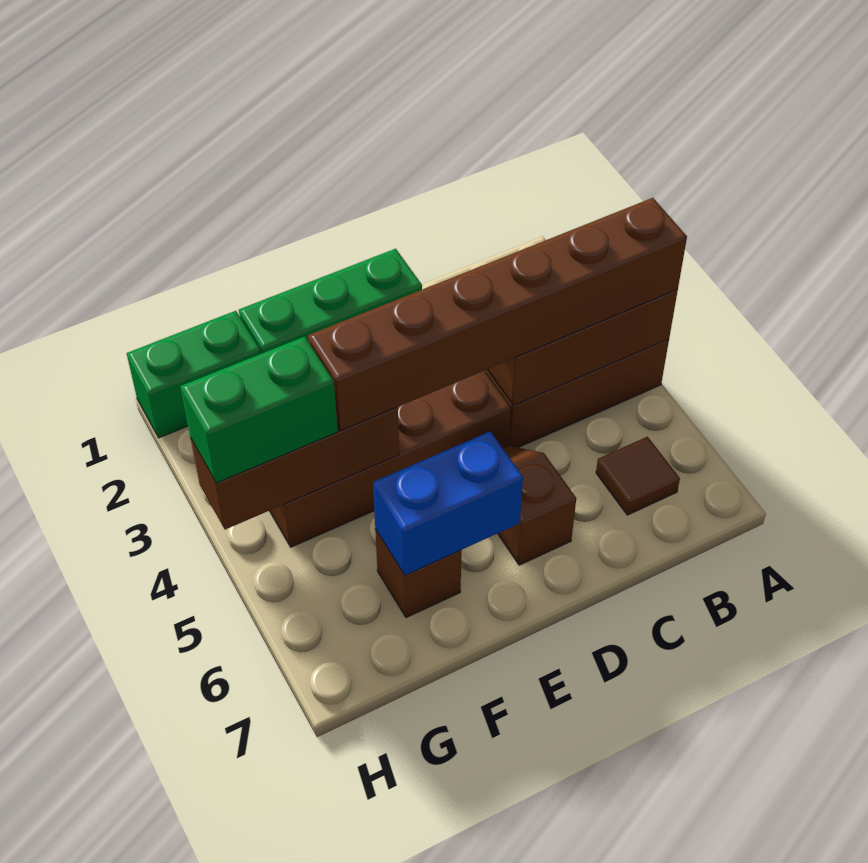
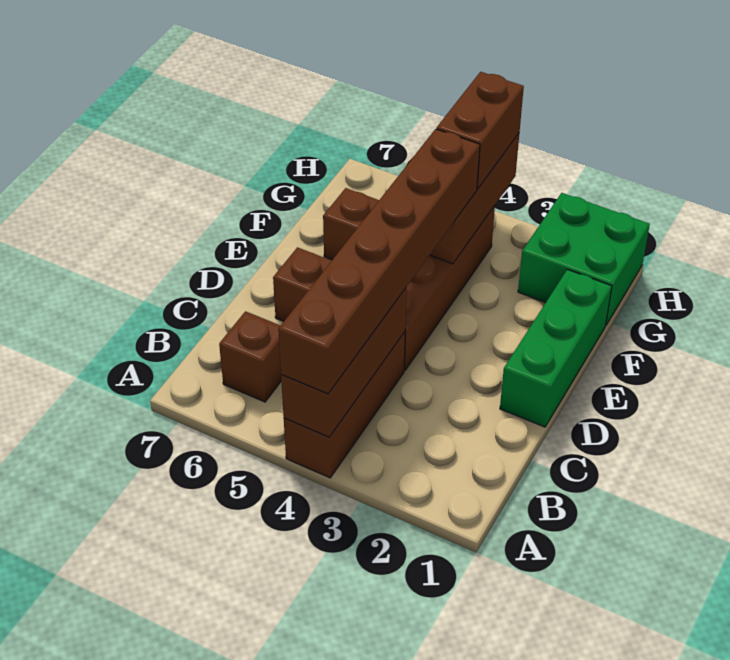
brown 1x1 tile [596,437,680,515] -> brown 1x1 brick [219,311,281,402]
blue 1x2 brick [373,431,523,575] -> none
green 1x2 brick [127,311,260,438] -> green 2x2 brick [518,193,650,325]
green 1x2 brick [180,337,338,483] -> brown 1x2 brick [437,72,524,189]

